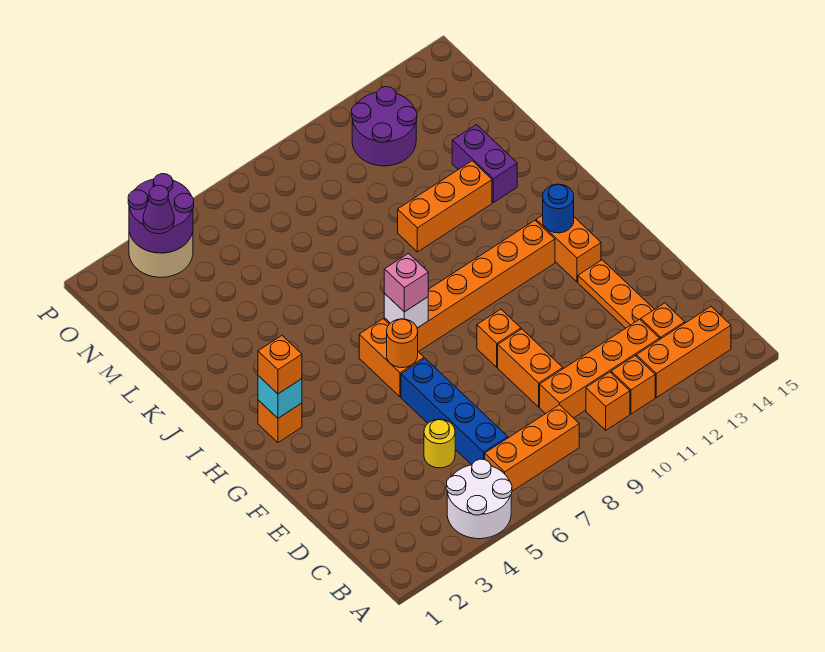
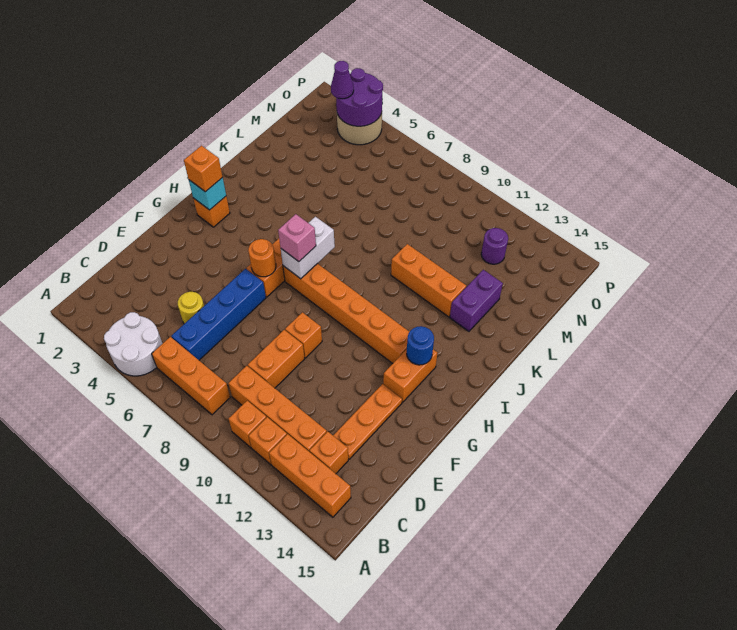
white 1x1 brick [384,293,428,328] -> white 1x2 brick [281,217,335,279]
purple 2x2 round brick [351,87,417,166] -> purple 1x1 round brick [481,228,508,264]

